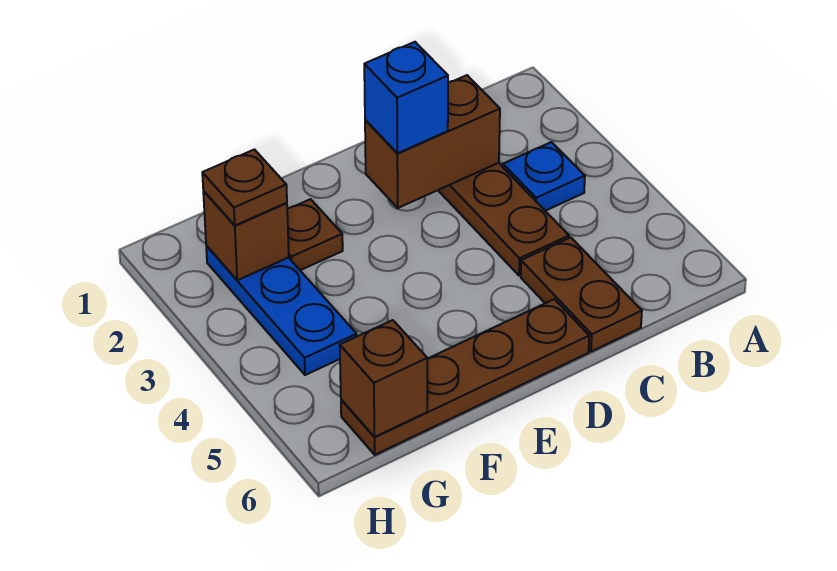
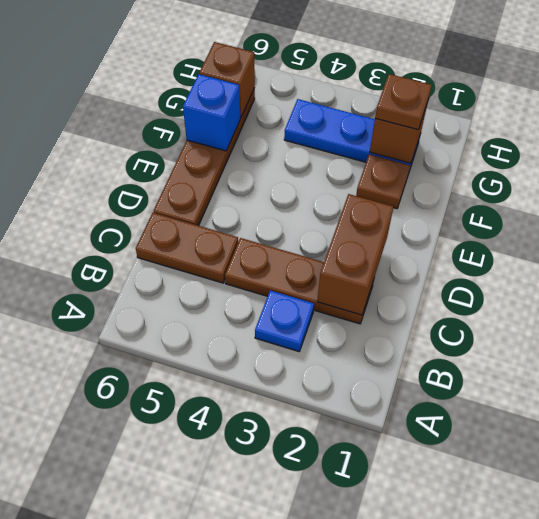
blue 1x1 brick [364,42,448,153] -> blue 1x1 brick moved to [183,74,240,151]

